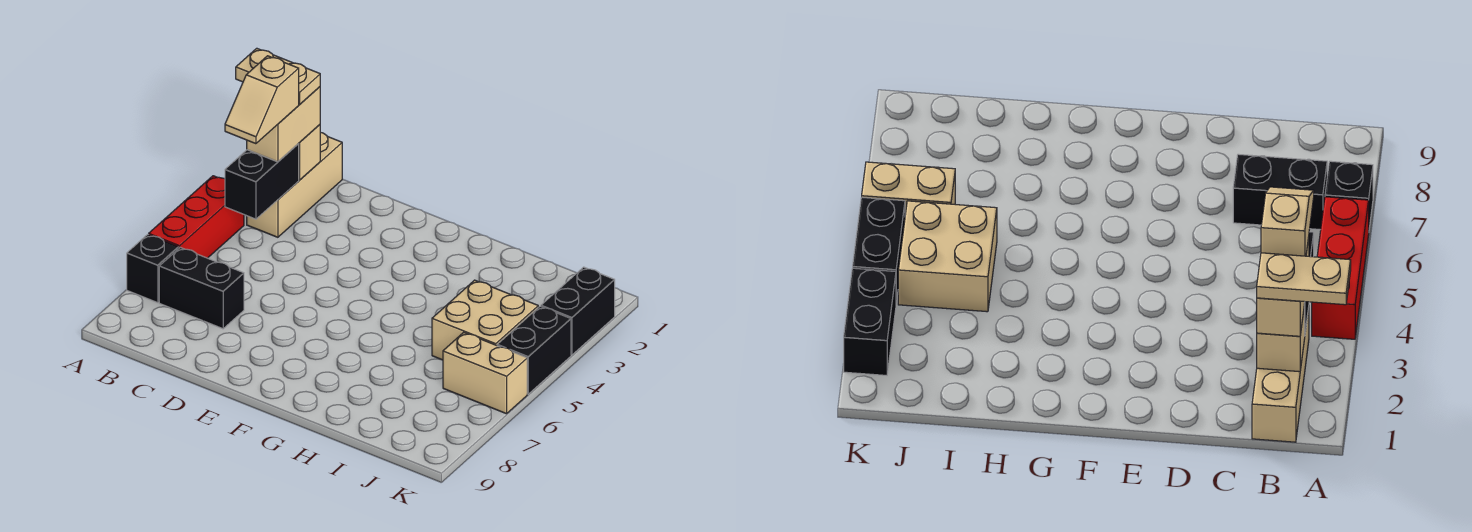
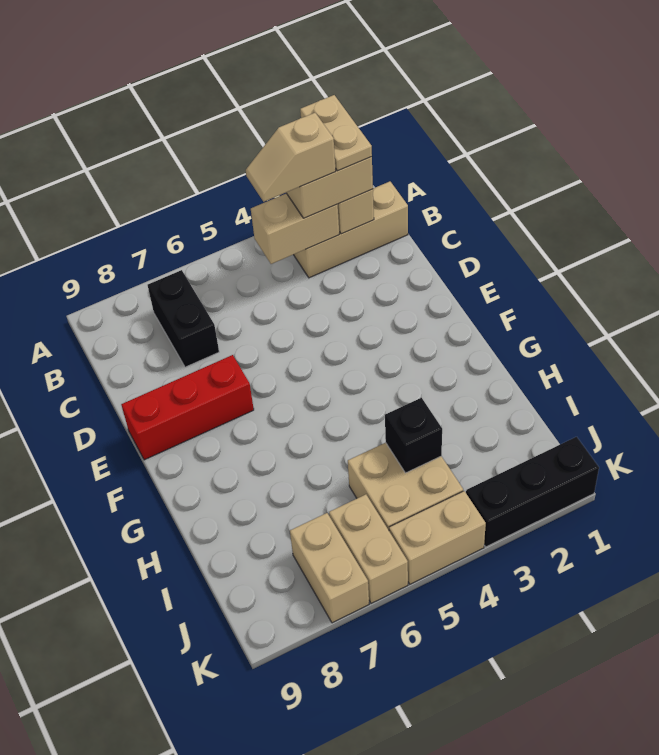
red 1x3 brick [149,176,244,258] -> red 1x3 brick moved to [121,355,254,460]
black 1x1 brick [127,234,179,303] -> black 1x1 brick moved to [385,398,442,473]
black 1x2 brick [225,144,299,219] -> tan 1x2 brick [251,193,339,264]
none -> tan 1x2 brick [290,513,369,623]
black 1x2 brick [541,267,615,355] -> black 1x3 brick [466,437,599,547]
black 1x2 brick [497,306,571,394] -> tan 1x2 brick [389,491,486,584]

